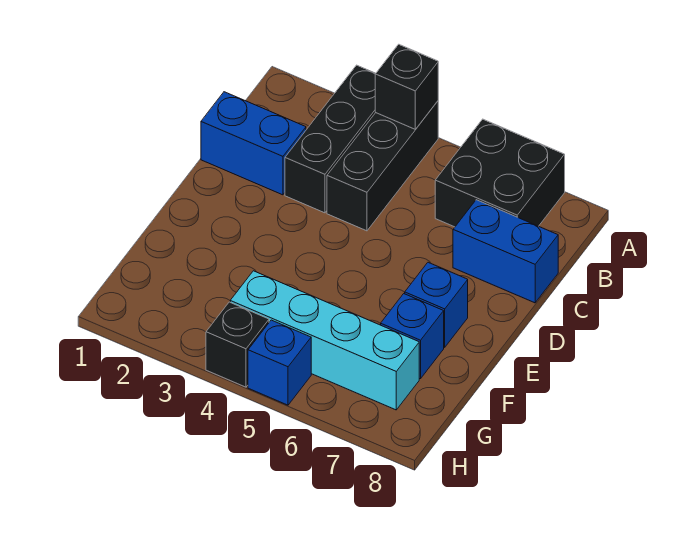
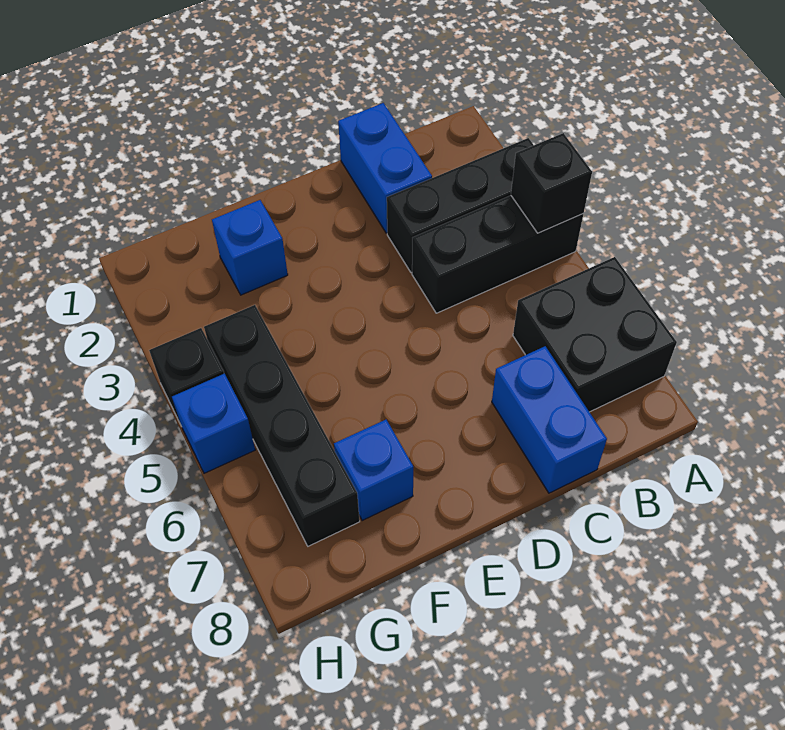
blue 1x1 brick [405,262,468,347] -> blue 1x1 brick moved to [212,200,288,295]
cyan 1x4 brick [230,271,419,410] -> black 1x4 brick [204,305,360,546]

